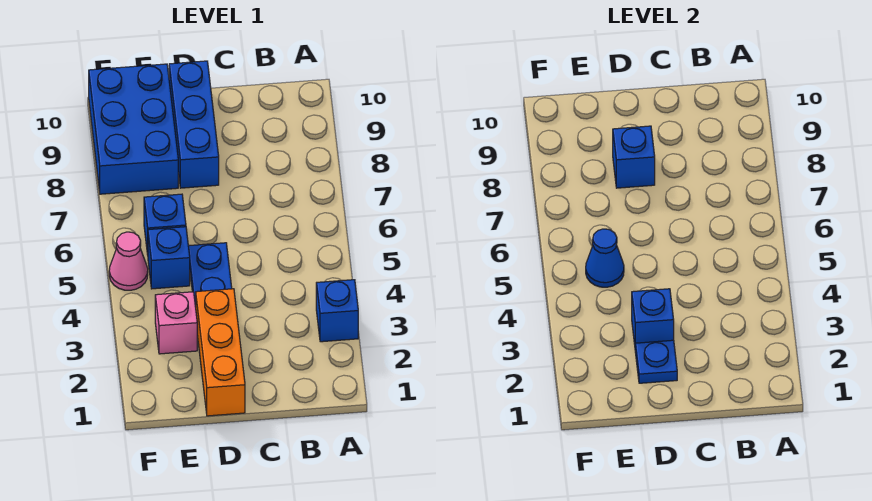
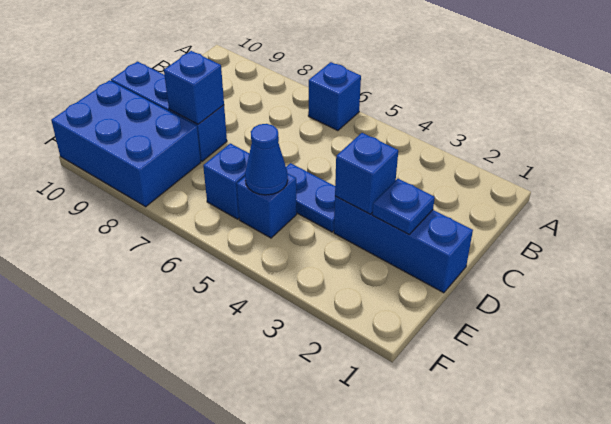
blue 1x1 brick [316,280,358,342] -> blue 1x1 brick moved to [308,62,361,131]
orange 1x3 brick [196,289,245,416] -> blue 1x3 brick [334,196,473,293]
pink 1x1 brick [155,292,197,354] -> none
pink 1x1 cone [109,232,148,290] -> none

